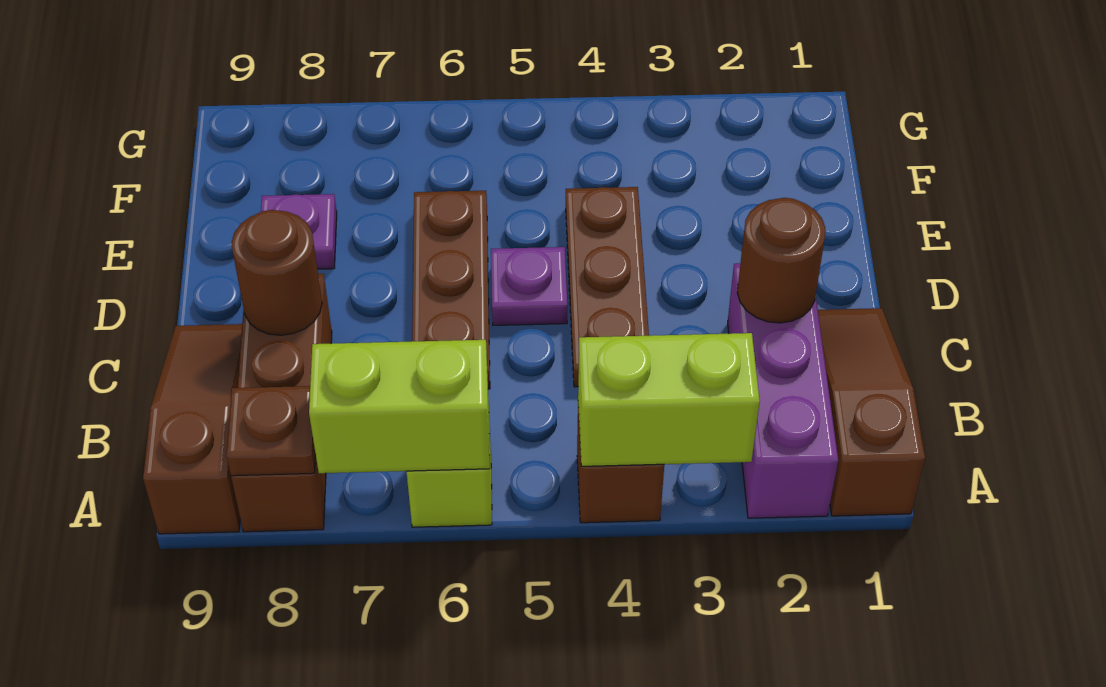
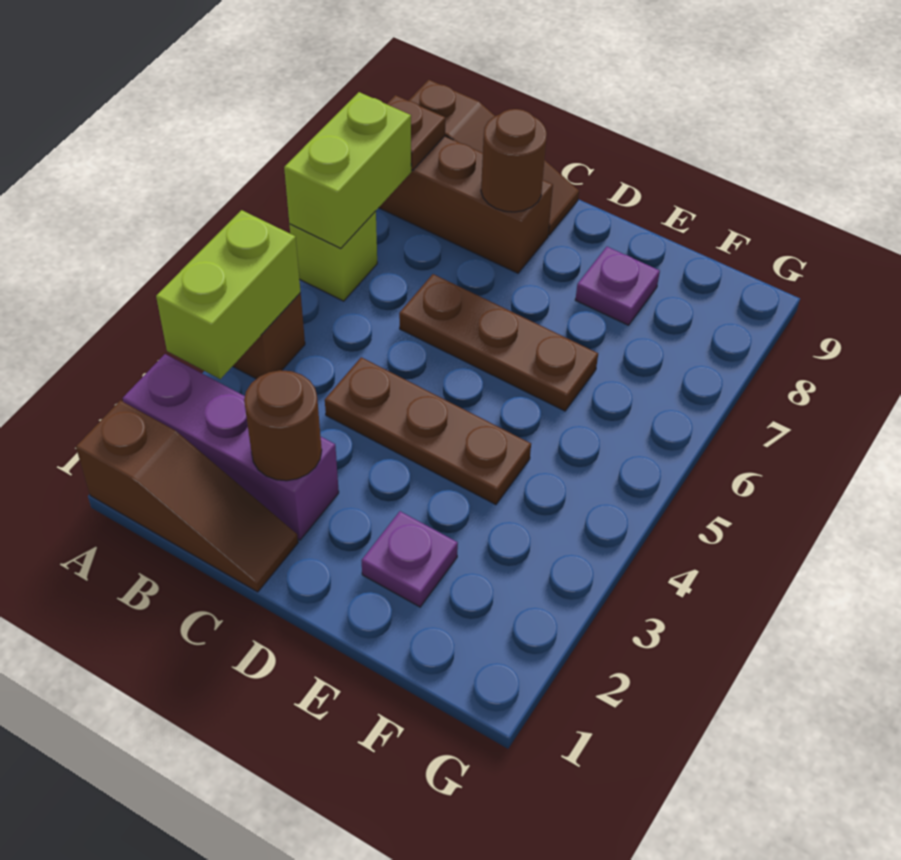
purple 1x1 plate [491,247,567,325] -> purple 1x1 plate moved to [362,511,458,607]

